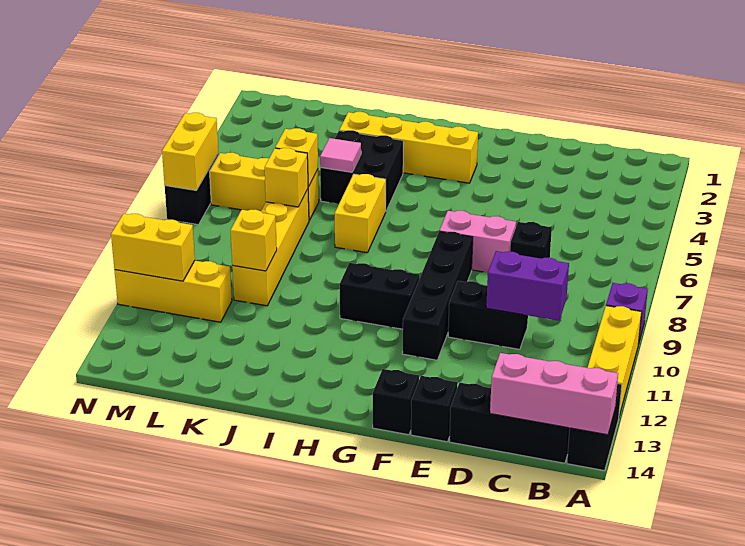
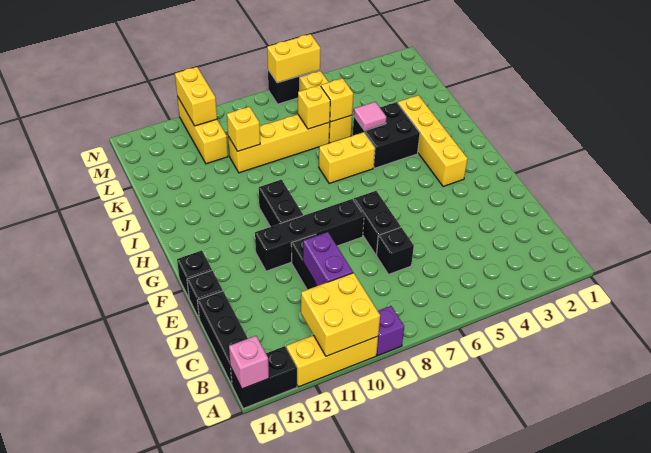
none -> yellow 2x2 brick [301,273,380,356]
pink 1x3 brick [490,353,618,435] -> pink 1x1 brick [229,336,269,389]
pink 1x2 brick [439,211,516,272] -> black 1x2 brick [354,191,401,255]

